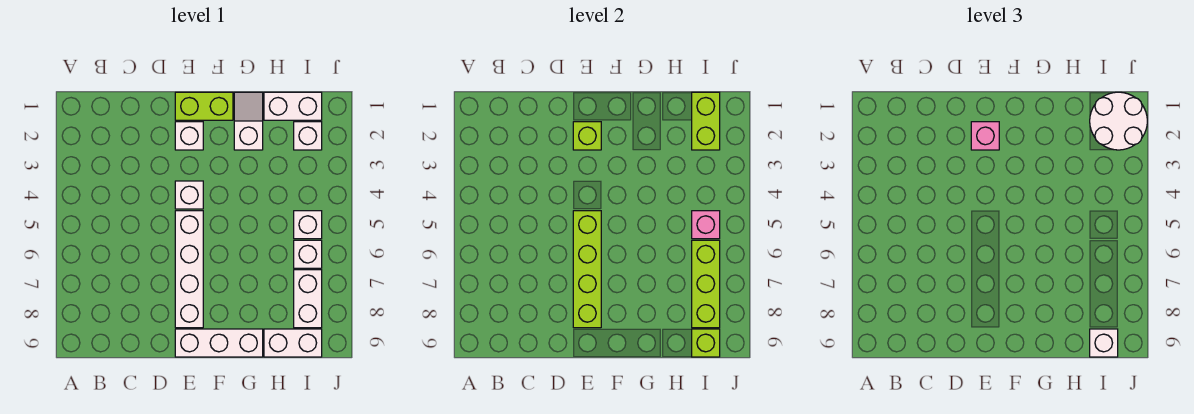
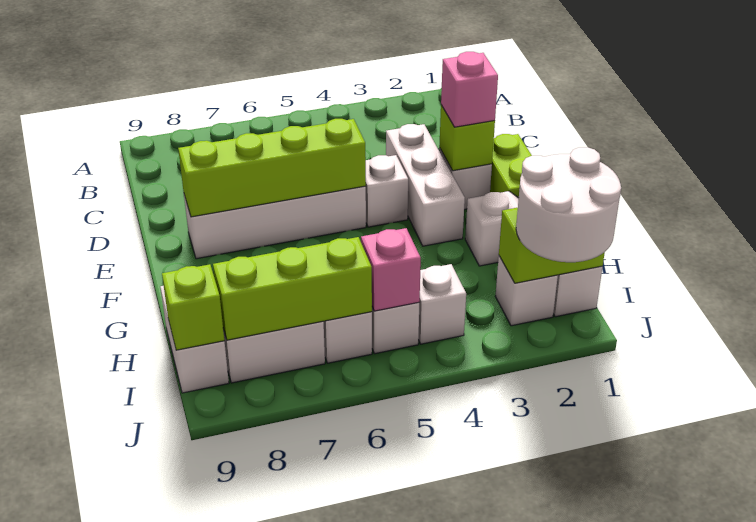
white 1x3 brick [175,329,263,357] -> white 1x3 brick moved to [386,124,465,246]
white 1x1 brick [1090,329,1118,357] -> white 1x1 brick moved to [418,264,466,344]

